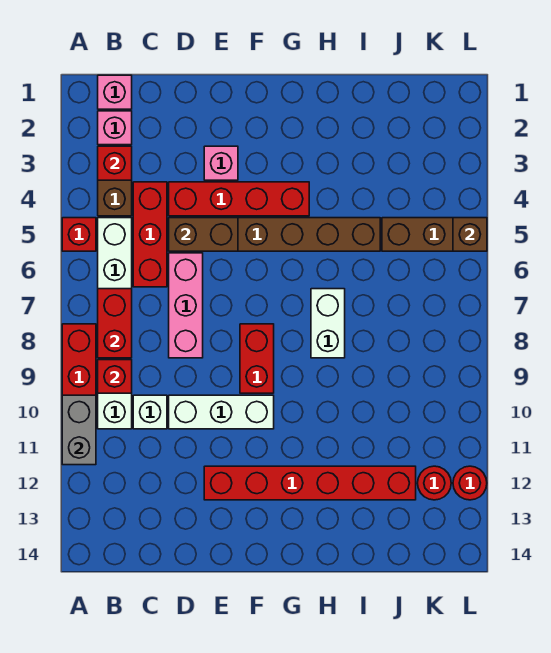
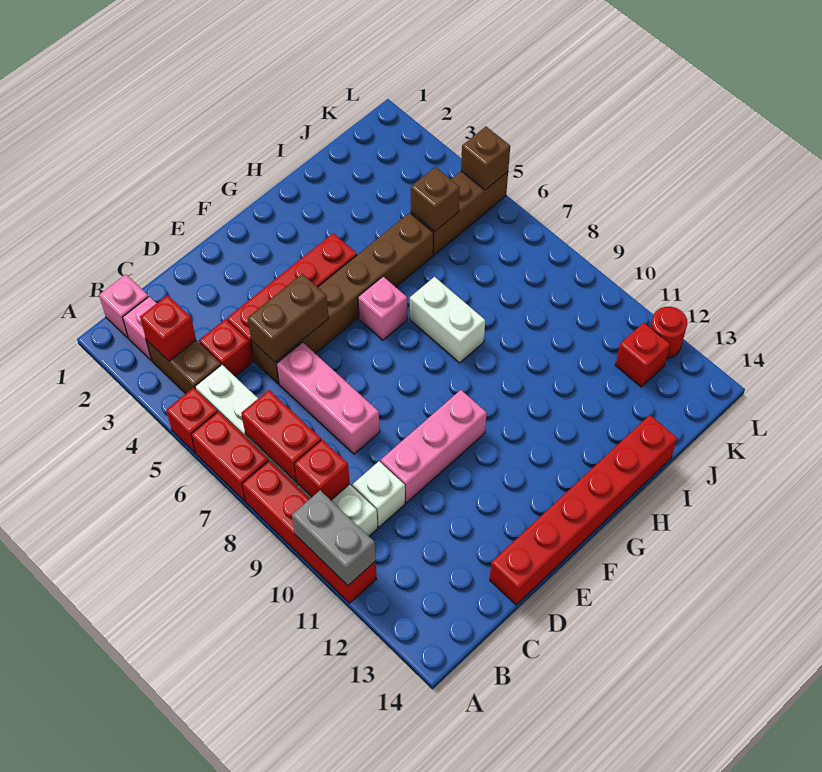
red 1x3 brick [133,182,167,287] -> red 1x1 brick [199,319,252,377]
white 1x3 brick [169,395,274,429] -> pink 1x3 brick [380,390,487,503]
pink 1x1 brick [204,146,238,180] -> pink 1x1 brick moved to [358,277,407,340]
red 1x6 brick [204,466,416,500] -> red 1x6 brick moved to [490,415,677,605]
red 1x2 brick [240,324,274,393] -> red 1x2 brick moved to [191,412,269,501]
none -> brown 1x1 brick [411,167,460,231]
red 1x1 round brick [418,466,451,500] -> red 1x1 brick [615,323,670,387]

